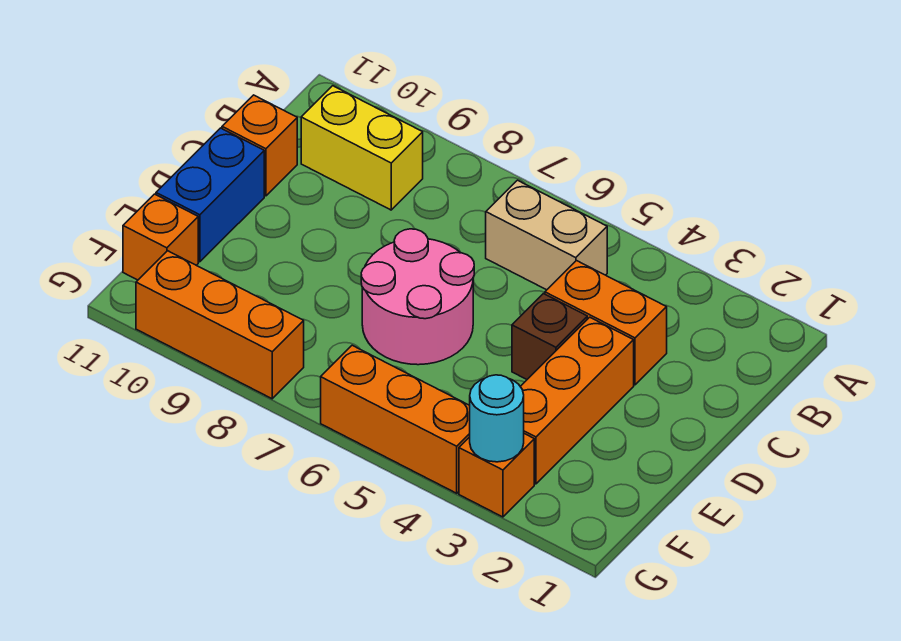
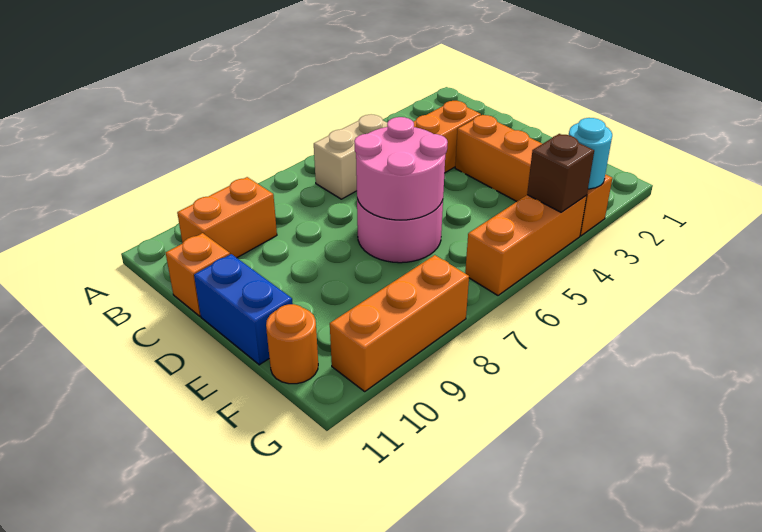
yellow 1x2 brick [301,86,423,210] -> orange 1x2 brick [177,177,277,258]
brown 1x1 brick [512,294,587,379] -> brown 1x1 brick moved to [527,134,594,212]
none -> pink 2x2 round brick [354,117,448,220]
orange 1x1 brick [123,194,198,280] -> orange 1x1 round brick [266,304,318,384]

